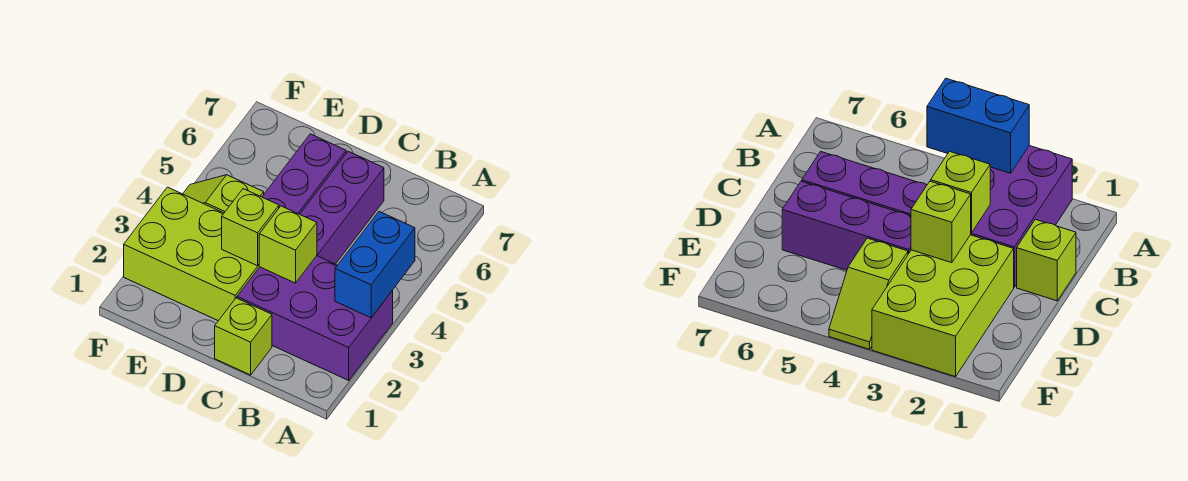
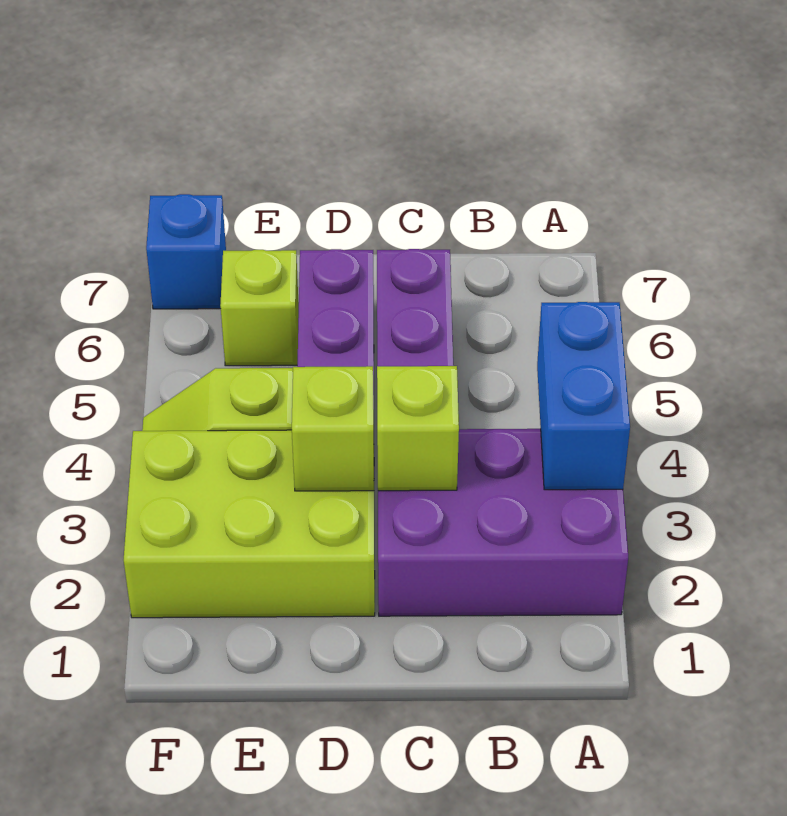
lime 1x1 brick [215,298,272,375] -> lime 1x1 brick moved to [220,250,299,366]
none -> blue 1x1 brick [146,194,226,309]

